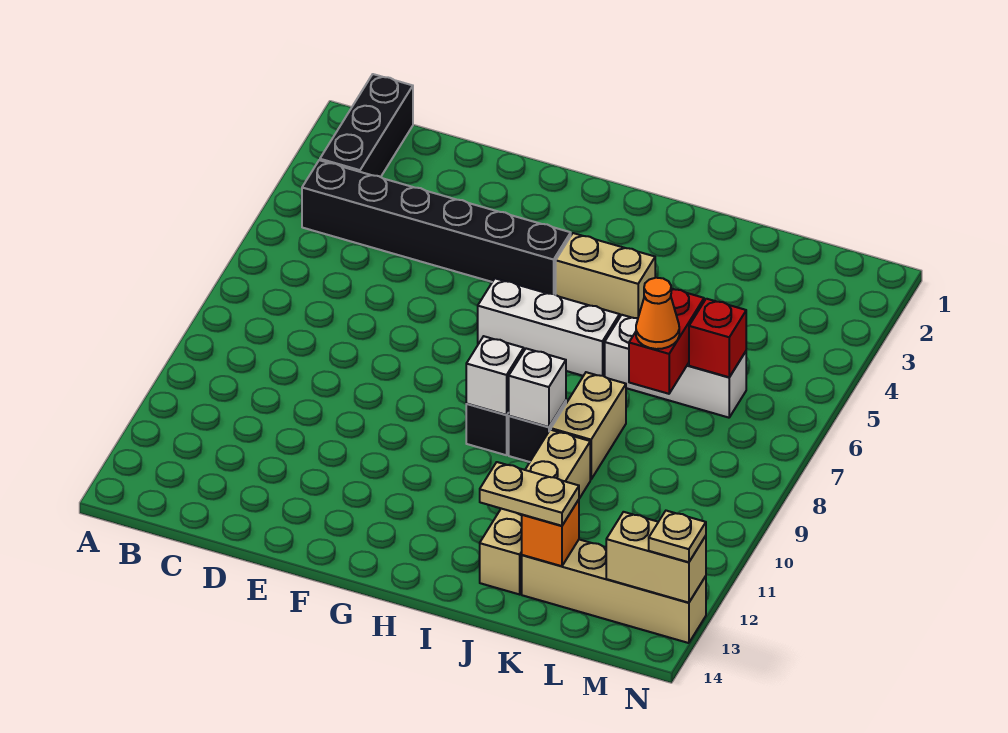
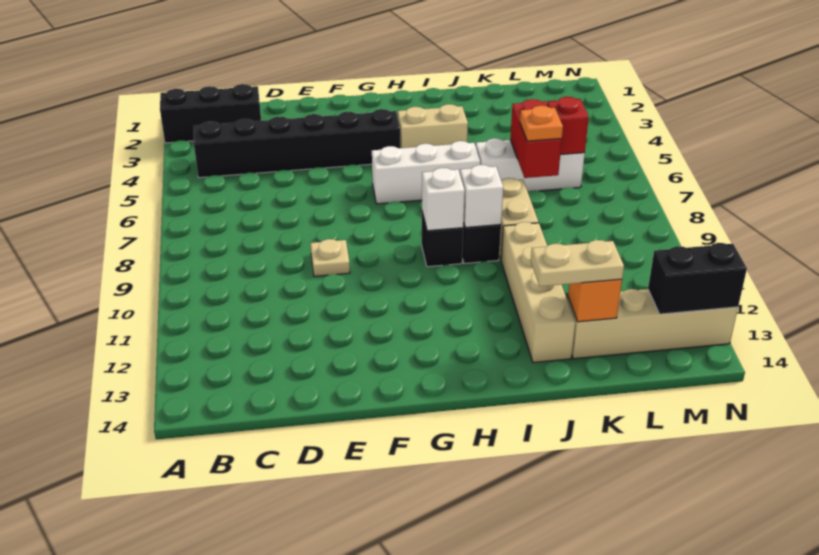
black 1x3 brick [320,74,413,177] -> black 1x3 brick turned to [160,84,261,143]
orange 1x1 cone [636,278,679,349] -> orange 1x1 plate [520,106,563,141]
tan 1x2 brick [606,512,706,603] -> black 1x2 brick [648,243,747,314]
tan 1x1 plate [649,511,706,562] -> tan 1x1 plate moved to [310,239,350,276]

